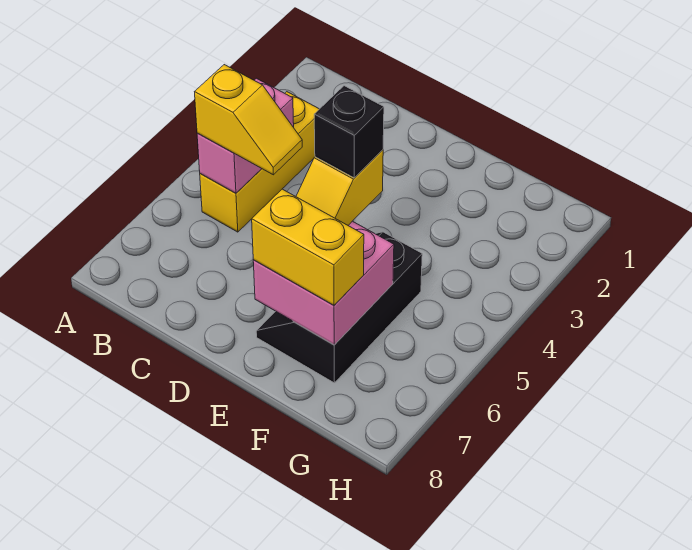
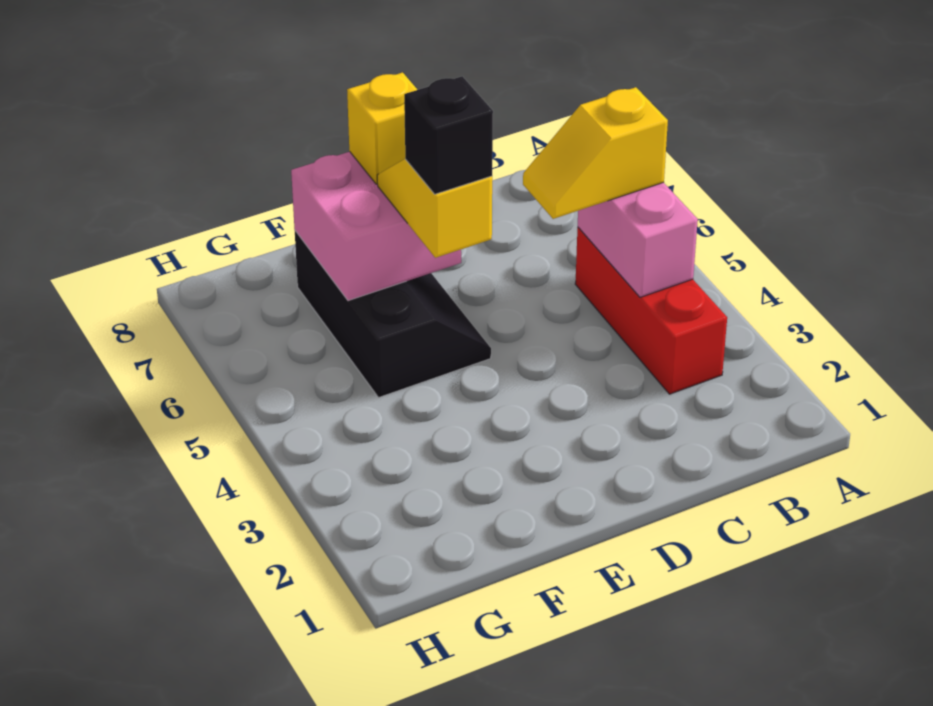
yellow 1x3 brick [200,92,319,232] -> red 1x3 brick [575,227,727,394]
yellow 1x2 brick [252,189,364,305] -> yellow 1x1 brick [347,72,417,184]

